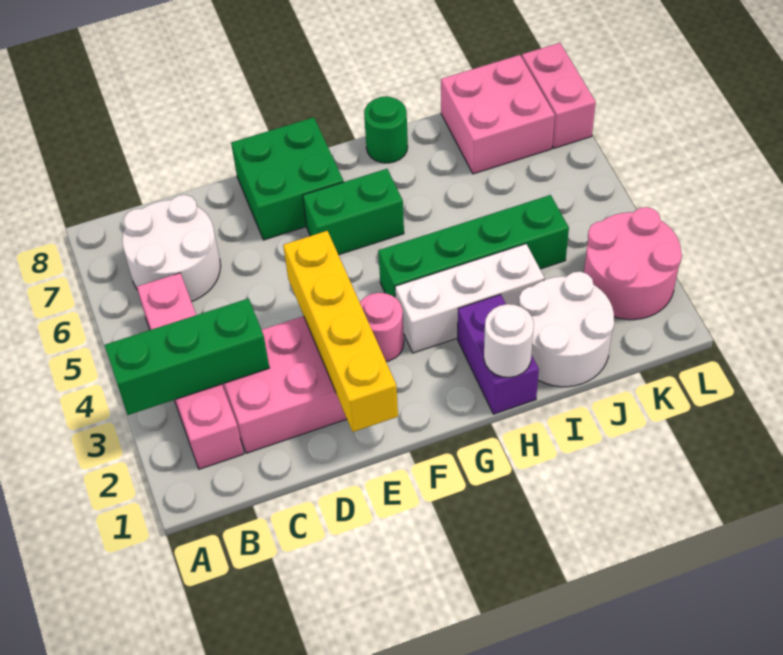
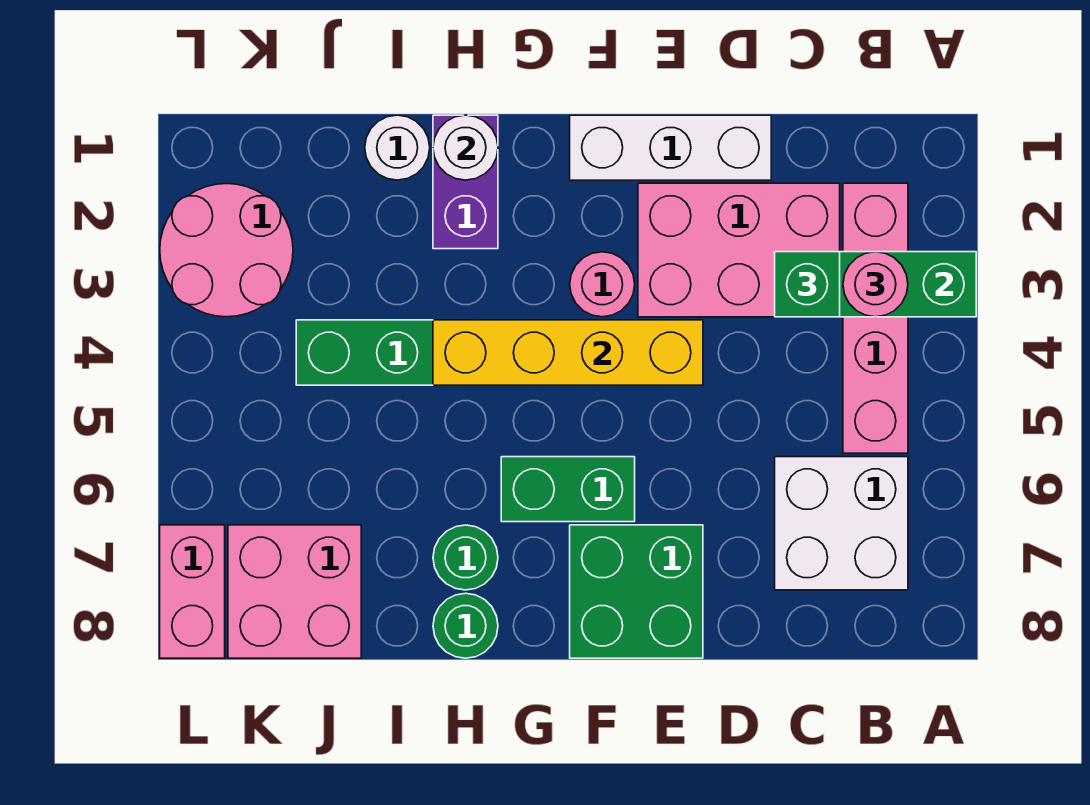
none -> pink 1x1 round brick [843,252,908,317]
white 2x2 round brick [122,195,221,302] -> white 2x2 brick [775,457,908,590]
none -> green 1x1 brick [775,252,840,317]
yellow 1x4 brick [283,231,398,432] -> yellow 1x4 brick turned to [433,320,703,385]
white 1x3 brick [395,244,545,353] -> white 1x3 brick moved to [570,115,771,180]
none -> green 1x1 round brick [433,525,498,590]
white 2x2 round brick [519,272,614,387] -> white 1x1 round brick [365,115,430,180]

